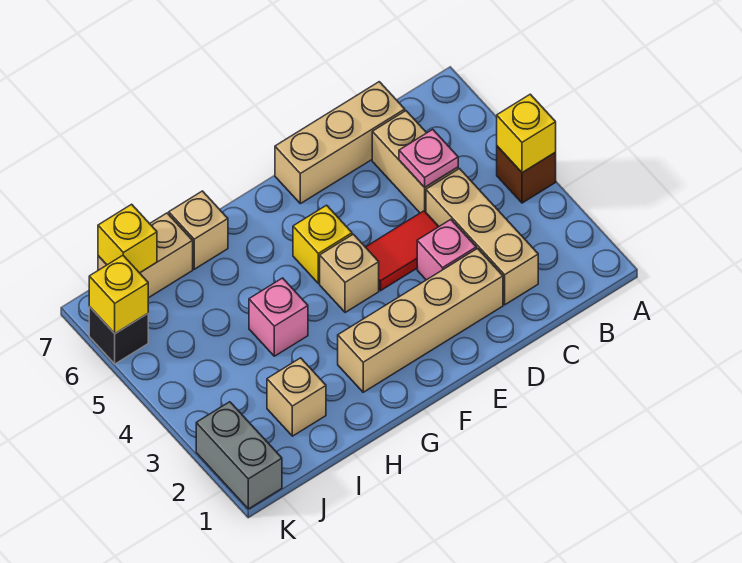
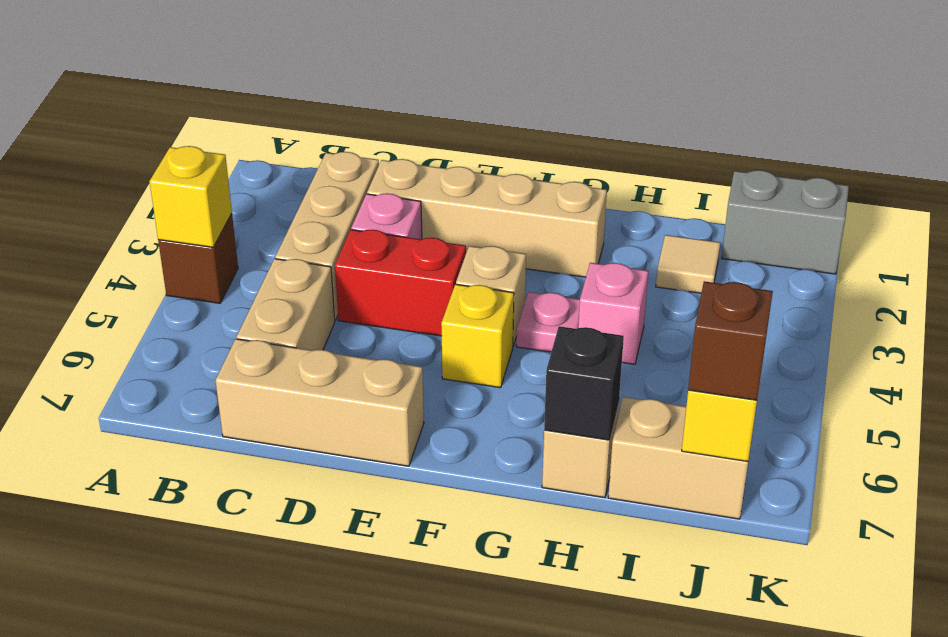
pink 1x1 plate [399,129,458,187] -> pink 1x1 plate moved to [516,292,580,352]
red 1x2 tile [366,211,439,291] -> red 1x2 brick [335,230,466,336]
tan 1x1 brick [267,358,326,436] -> tan 1x1 tile [656,235,720,293]
none -> brown 1x1 brick [688,281,773,400]
grey 1x2 brick [196,402,282,509] -> grey 1x2 brick turned to [722,170,849,274]
black 1x1 brick [89,307,148,364] -> black 1x1 brick moved to [544,326,624,440]
yellow 1x1 brick [89,255,148,333] -> none

